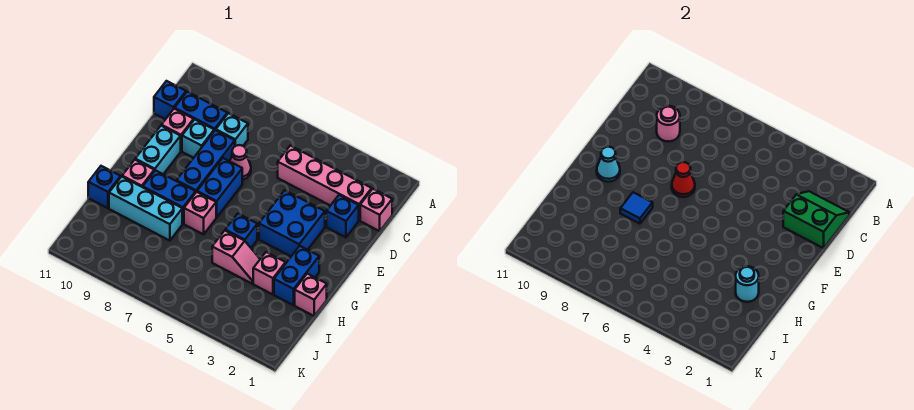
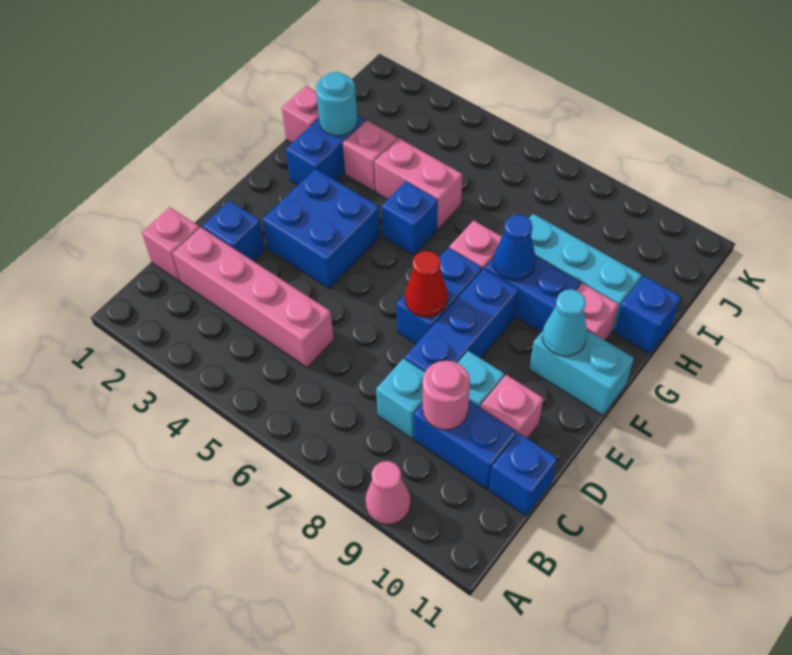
green 2x2 slope [783,191,849,248] -> none
pink 1x1 cone [230,145,251,180] -> pink 1x1 cone moved to [365,461,411,525]
cyan 1x2 brick [135,126,181,174] -> cyan 1x2 brick turned to [529,330,634,415]
blue 1x1 tile [620,192,653,224] -> blue 1x1 cone [493,215,536,281]
pink 1x2 slope [212,231,260,284] -> pink 1x2 brick [374,138,462,229]

